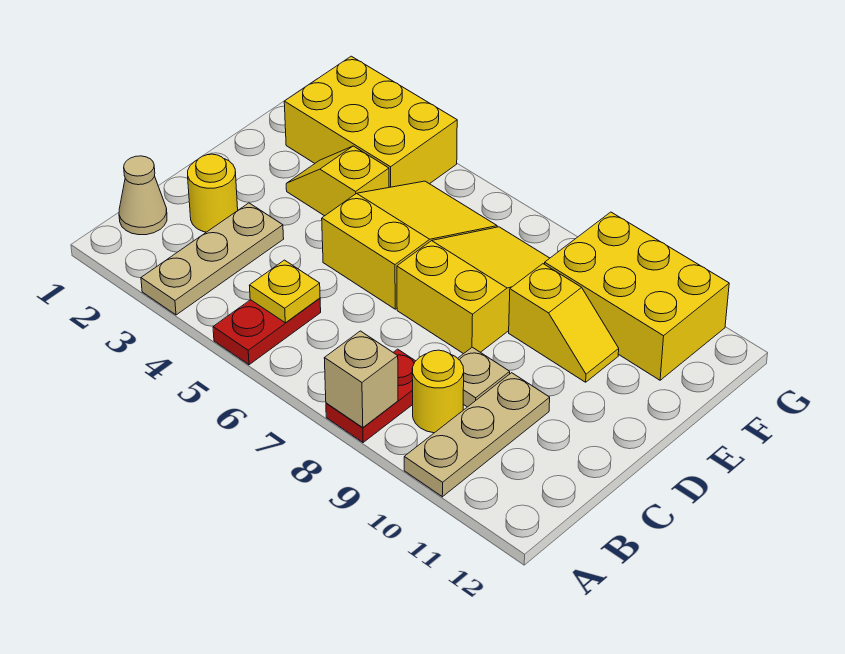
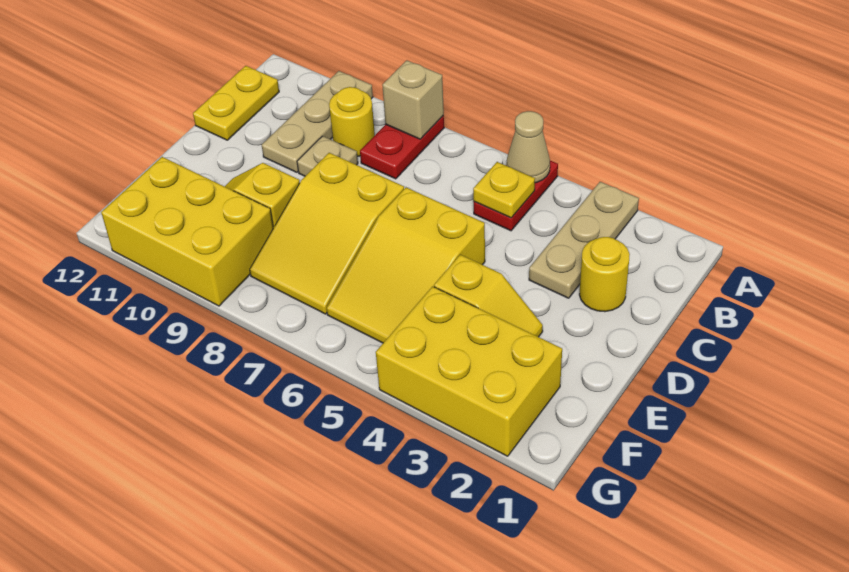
tan 1x1 cone [119,156,167,235] -> tan 1x1 cone moved to [506,111,550,183]
none -> yellow 1x2 plate [193,66,279,140]

